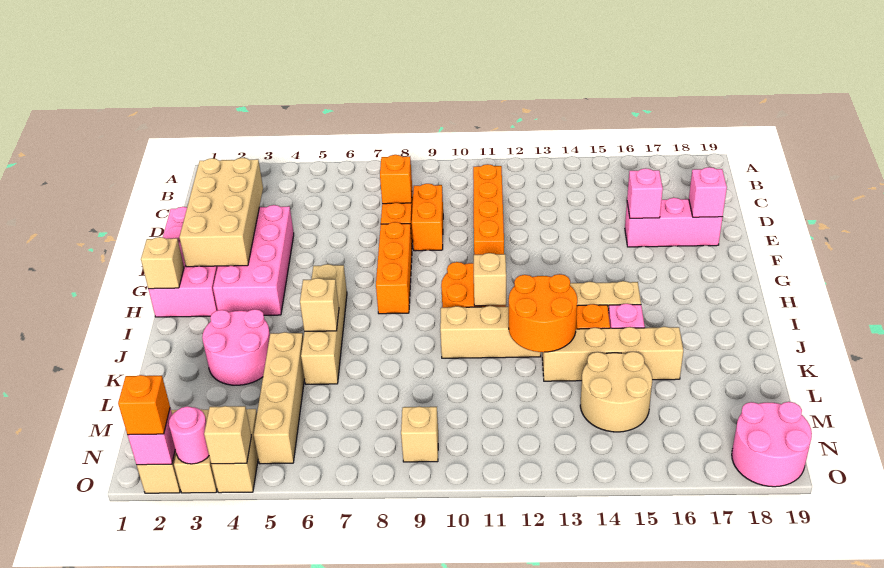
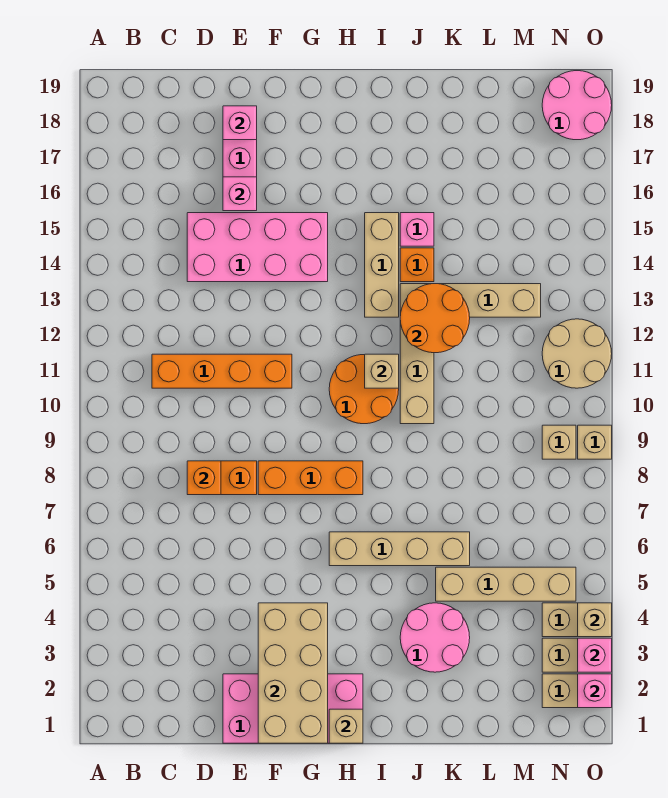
tan 2x4 brick [179,158,263,267] -> tan 2x4 brick turned to [258,603,328,743]
orange 1x2 brick [412,184,443,251] -> none
pink 2x4 brick [213,205,294,315] -> pink 2x4 brick moved to [187,213,328,282]
tan 1x1 brick [300,278,339,331] -> tan 1x1 brick moved to [578,425,612,459]
tan 1x4 brick [542,327,683,381] -> tan 1x4 brick turned to [400,284,541,317]
tan 2x2 round brick [580,352,652,432] -> tan 2x2 round brick moved to [542,319,612,388]
orange 1x1 brick [118,375,170,435] -> none
pink 1x1 round brick [169,406,209,464] -> pink 1x1 brick [578,638,612,672]

